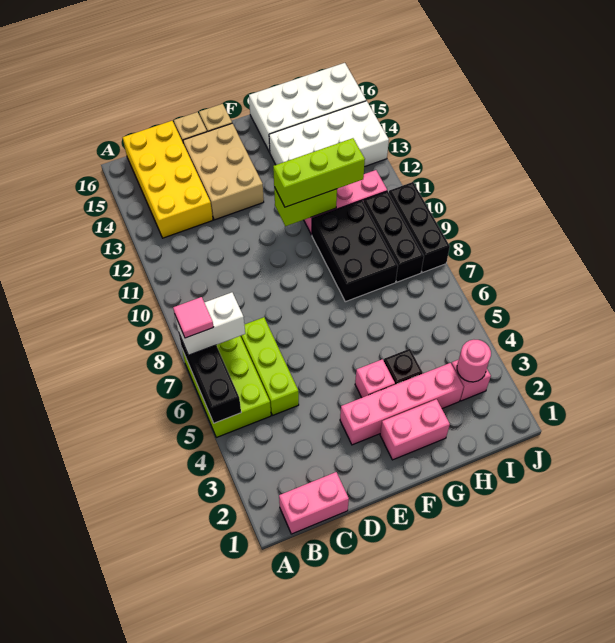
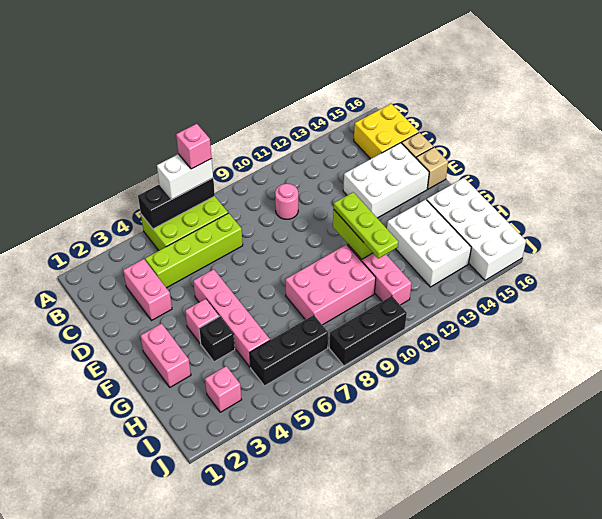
white 1x2 brick [175,292,245,355] -> white 1x2 brick turned to [157,154,213,199]
pink 1x1 tile [173,297,213,338] -> pink 1x1 brick [176,124,212,169]
pink 1x2 brick [279,472,349,534] -> pink 1x2 brick moved to [123,259,172,321]
yellow 2x4 brick [122,121,213,238] -> yellow 2x2 brick [354,104,419,159]
lime 1x3 brick [241,317,299,415] -> lime 1x4 brick [145,213,243,288]
tan 2x3 brick [183,123,264,220] -> white 2x3 brick [343,143,429,218]
pink 1x4 brick [340,363,464,445] -> pink 1x4 brick moved to [193,269,270,367]
lime 1x3 brick [273,138,365,207] -> lime 1x3 plate [334,192,398,258]
black 2x3 brick [312,200,398,302] -> pink 2x3 brick [285,245,376,325]
white 2x4 brick [269,101,389,167] -> white 2x3 brick [387,199,471,287]
pink 1x1 round brick [457,340,491,382] -> pink 1x1 round brick moved to [275,184,298,219]
black 1x3 brick [364,191,424,282] -> black 1x3 brick moved to [250,315,328,386]

